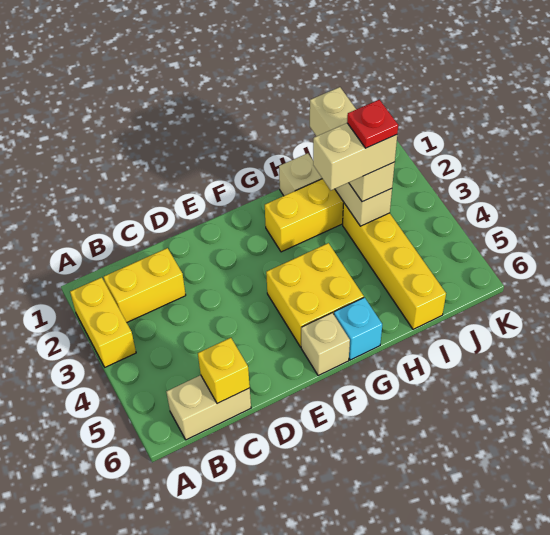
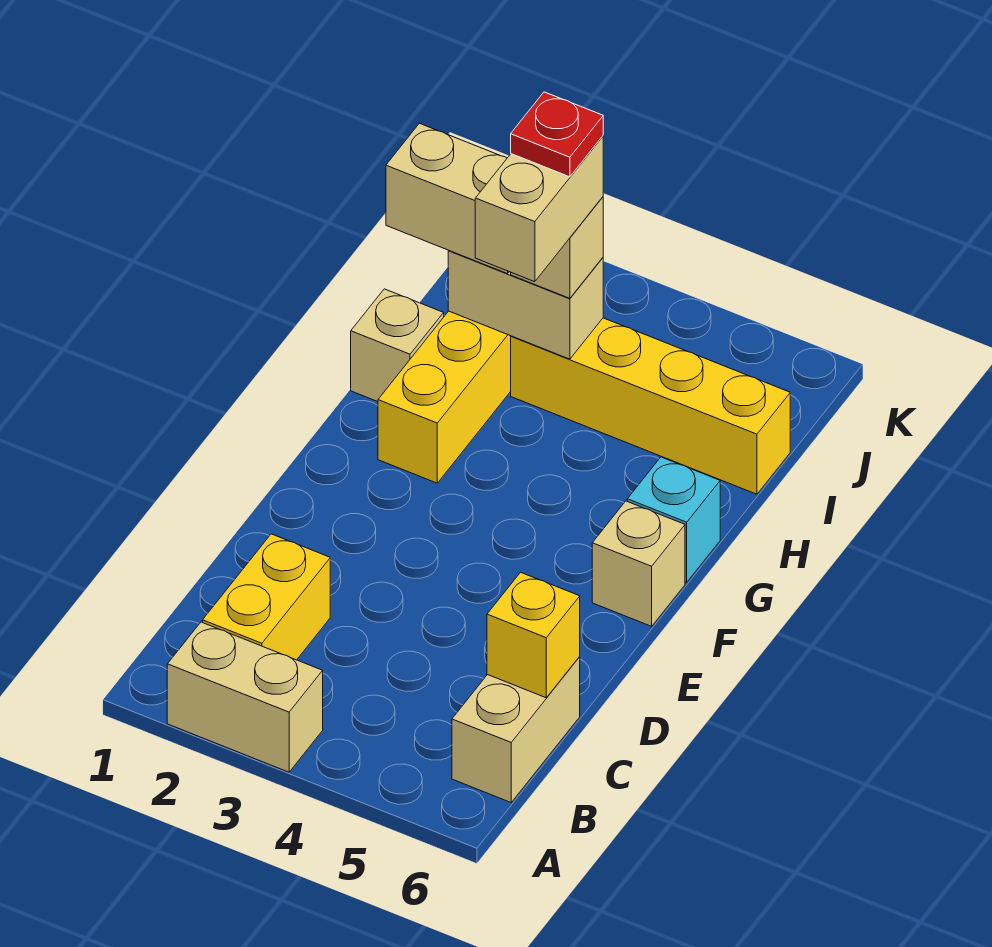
yellow 1x2 brick [70,277,136,367] -> tan 1x2 brick [167,622,323,772]
yellow 2x2 brick [266,243,364,347] -> none

